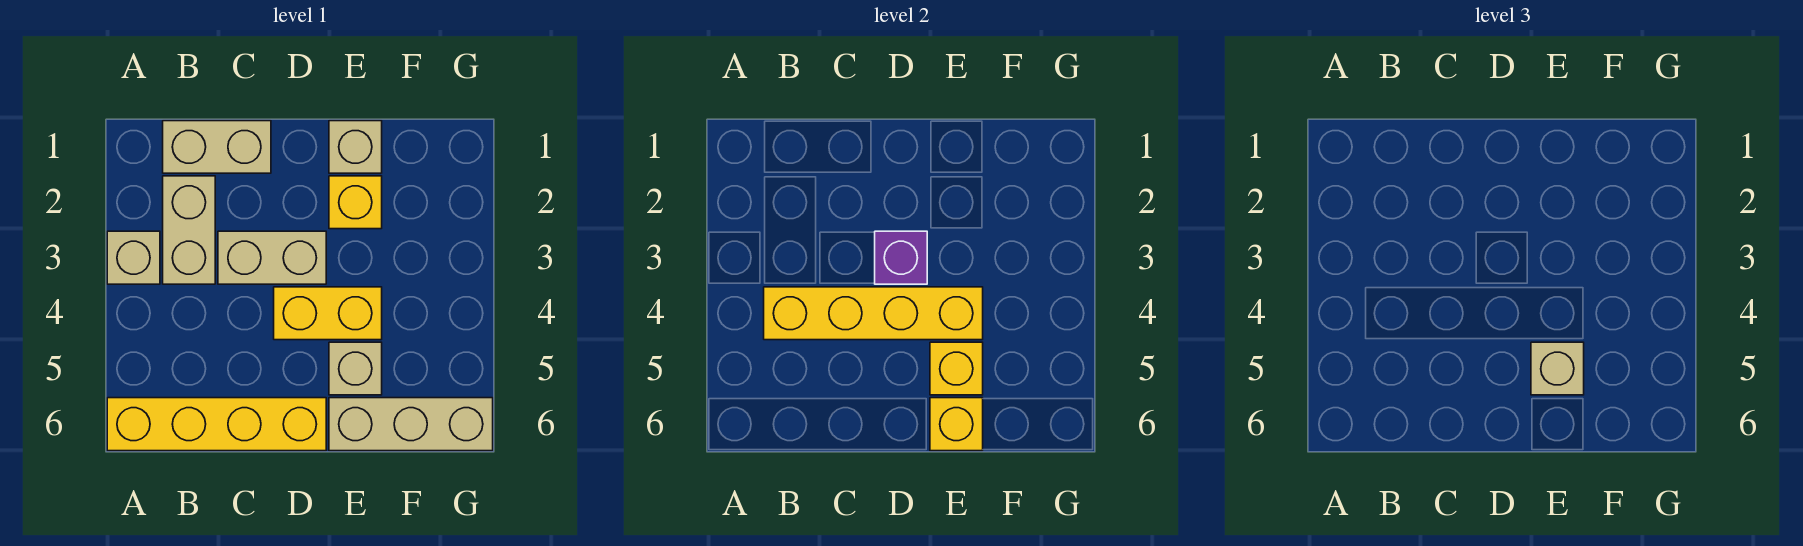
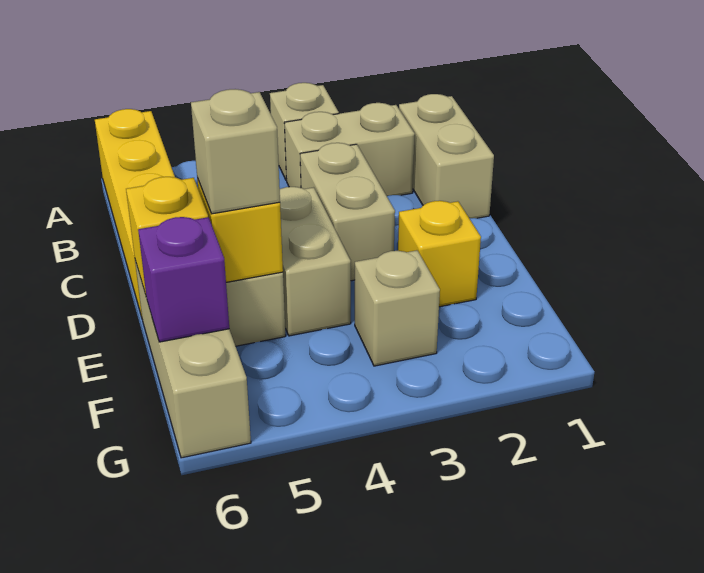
yellow 1x4 brick [764,287,983,340] -> none
purple 1x1 brick [875,231,927,284] -> purple 1x1 brick moved to [138,217,229,342]
yellow 1x2 brick [274,287,382,340] -> tan 1x2 brick [280,187,351,336]
tan 1x1 brick [329,121,382,173] -> tan 1x1 brick moved to [355,250,440,366]

